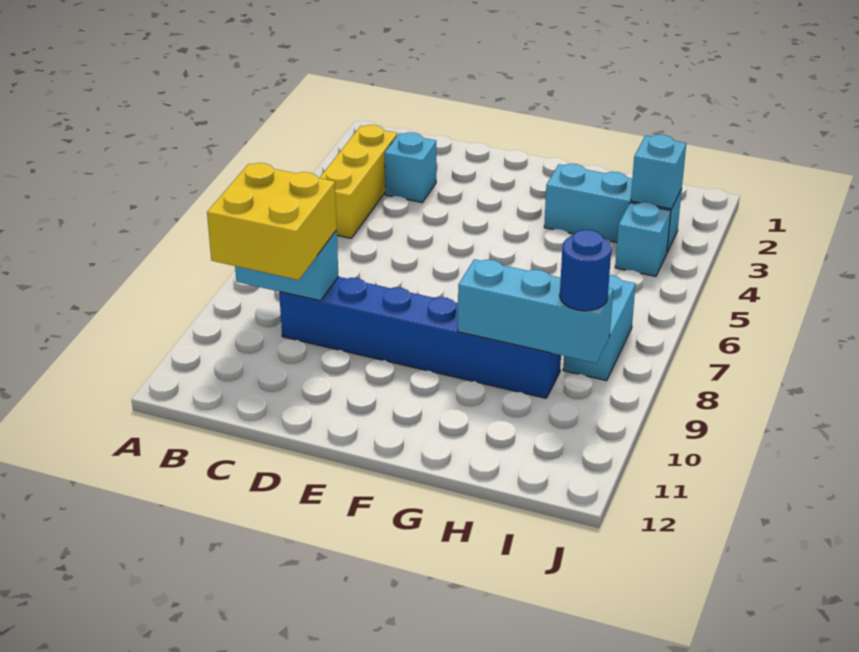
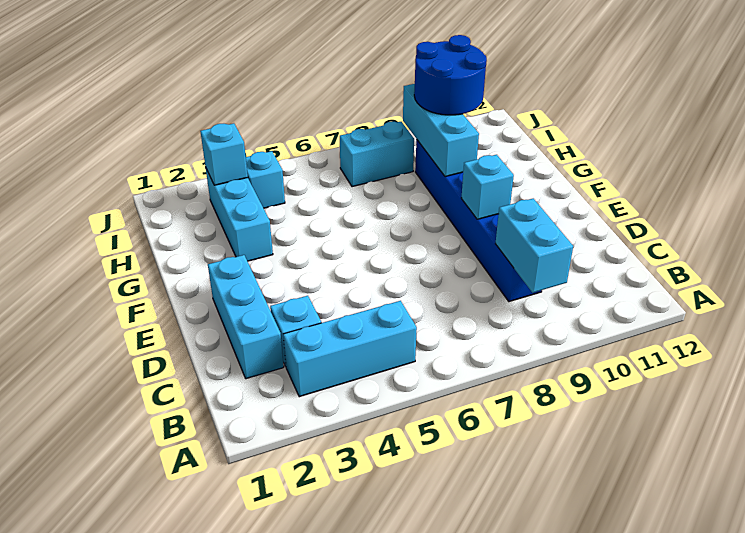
yellow 1x3 brick [320,125,397,238] -> cyan 1x3 brick [283,301,417,397]
yellow 2x2 brick [207,163,337,280] -> none
none -> cyan 1x3 brick [208,255,284,379]
none -> cyan 1x1 brick [461,155,514,219]
blue 1x1 round brick [560,230,611,311] -> blue 2x2 round brick [414,35,487,115]

